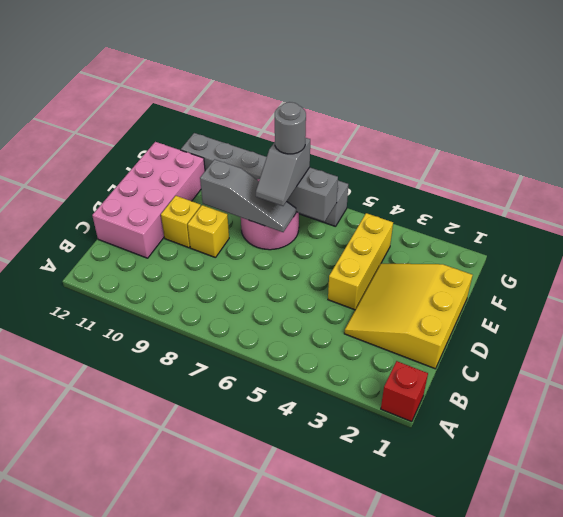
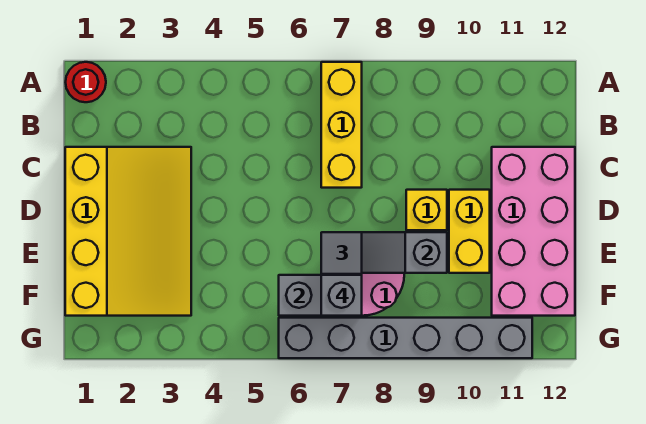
red 1x1 brick [381,361,428,422] -> red 1x1 round brick [66,62,106,102]
yellow 3x3 slope [344,263,473,369] -> yellow 3x4 slope [65,147,191,316]
yellow 1x3 brick [328,213,393,310] -> yellow 1x3 brick moved to [321,62,362,188]
yellow 1x1 brick [161,196,201,248] -> yellow 1x2 brick [449,190,490,273]
grey 1x1 round brick [275,102,306,154] -> grey 1x1 brick [321,275,362,316]

